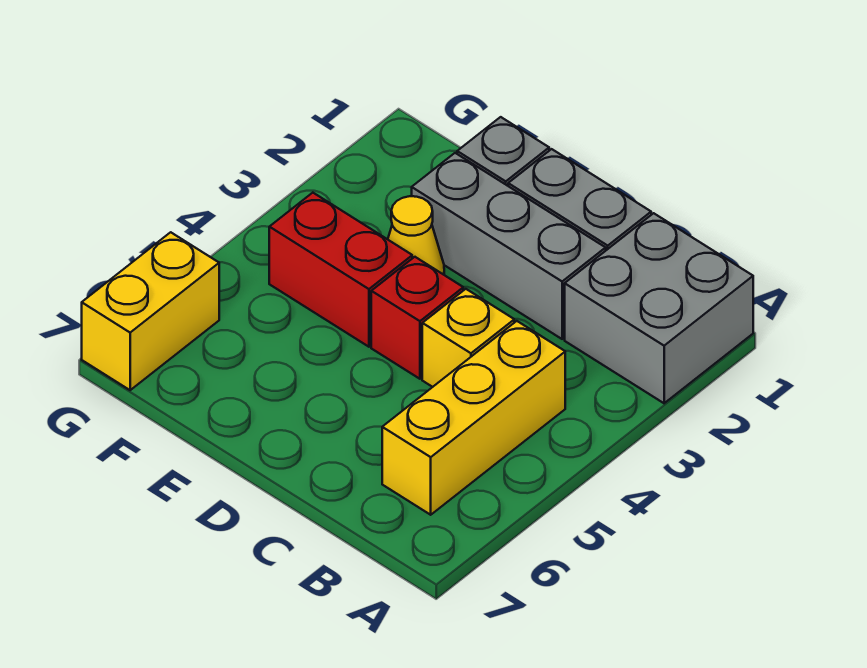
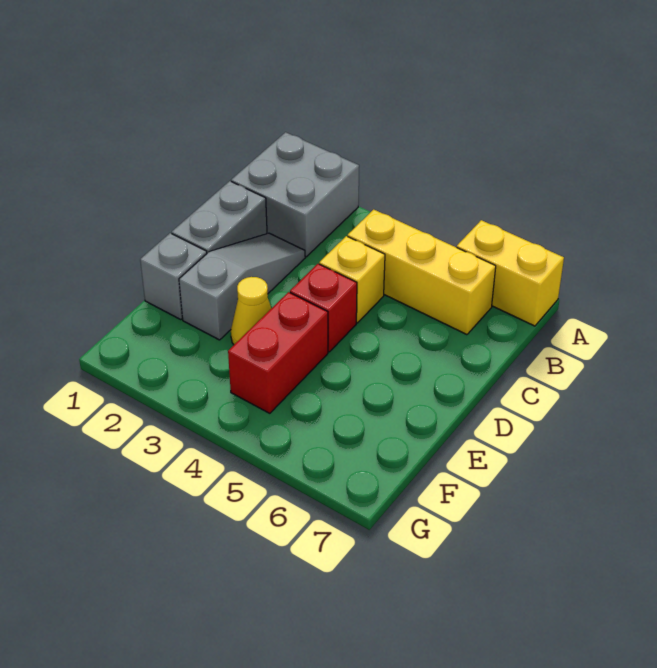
grey 1x3 brick [412,153,606,339] -> grey 1x3 slope [179,233,305,340]
yellow 1x2 brick [82,232,219,390] -> yellow 1x2 brick moved to [457,220,564,326]

